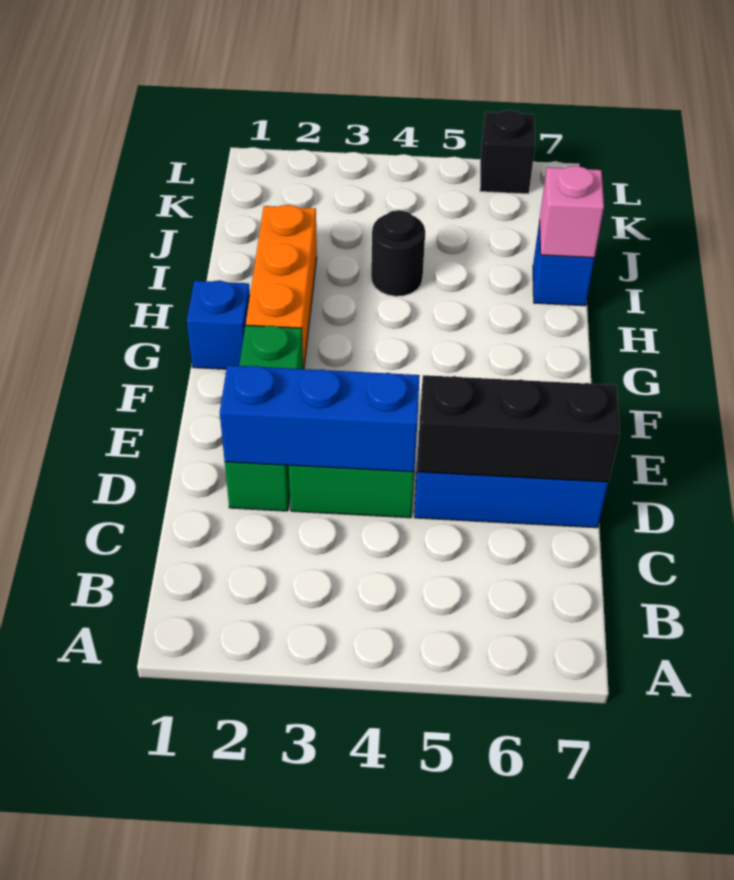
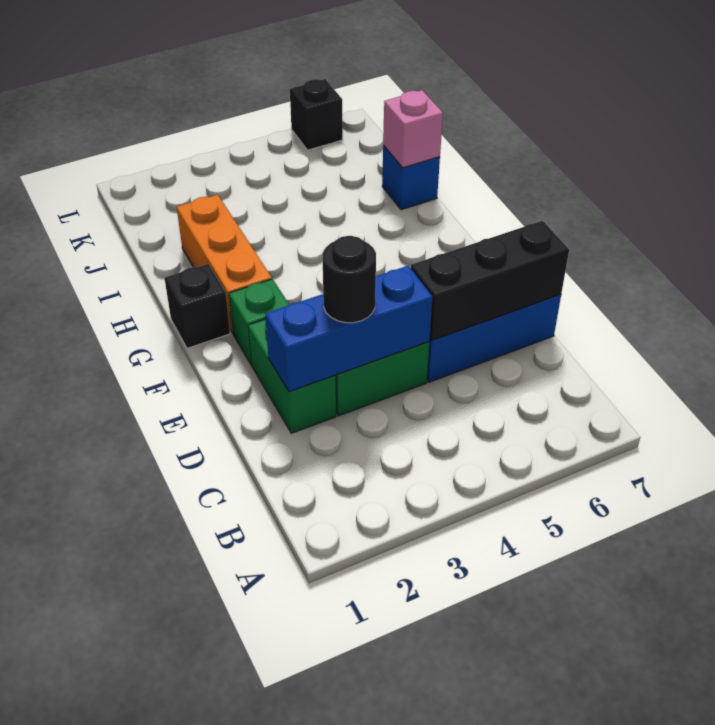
blue 1x1 brick [187,280,250,369] -> black 1x1 brick [164,264,230,348]
black 1x1 round brick [371,210,425,296] -> black 1x1 round brick moved to [323,236,376,323]

